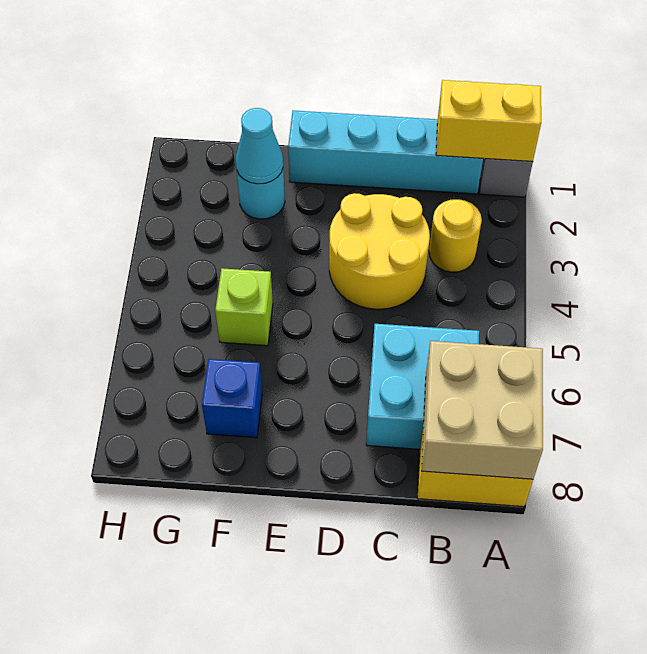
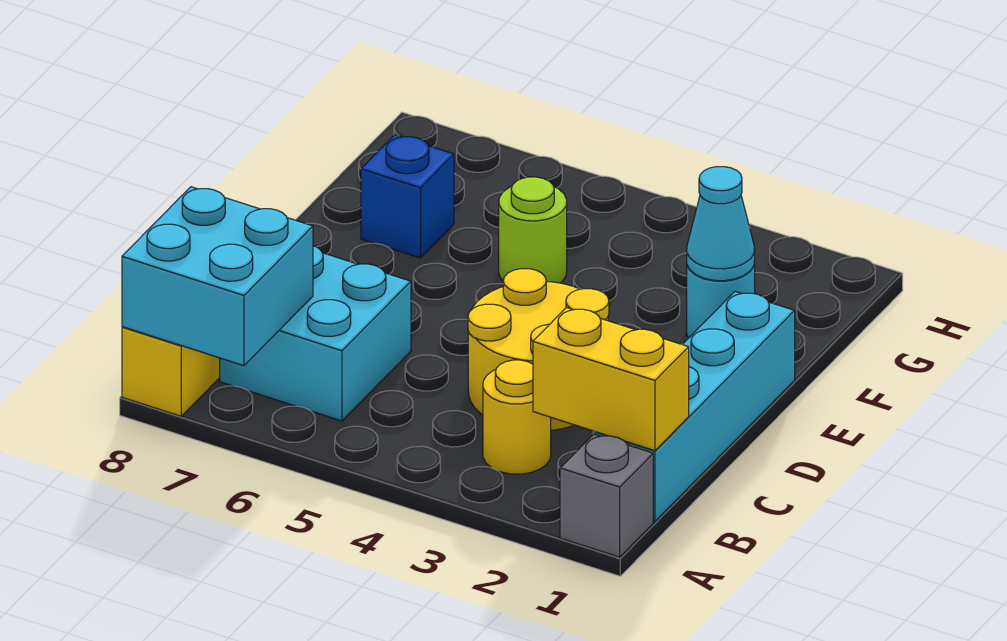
yellow 1x2 brick [436,80,541,162] -> yellow 1x2 brick turned to [533,308,689,451]
tan 2x2 brick [422,341,543,479] -> cyan 2x2 brick [122,187,313,366]
lime 1x1 brick [215,268,273,346] -> lime 1x1 round brick [499,177,567,283]

